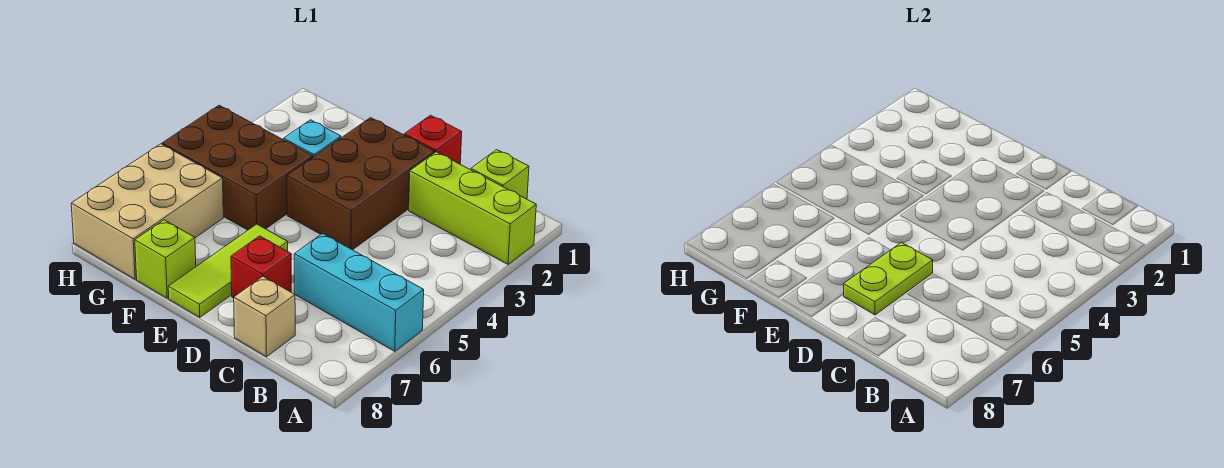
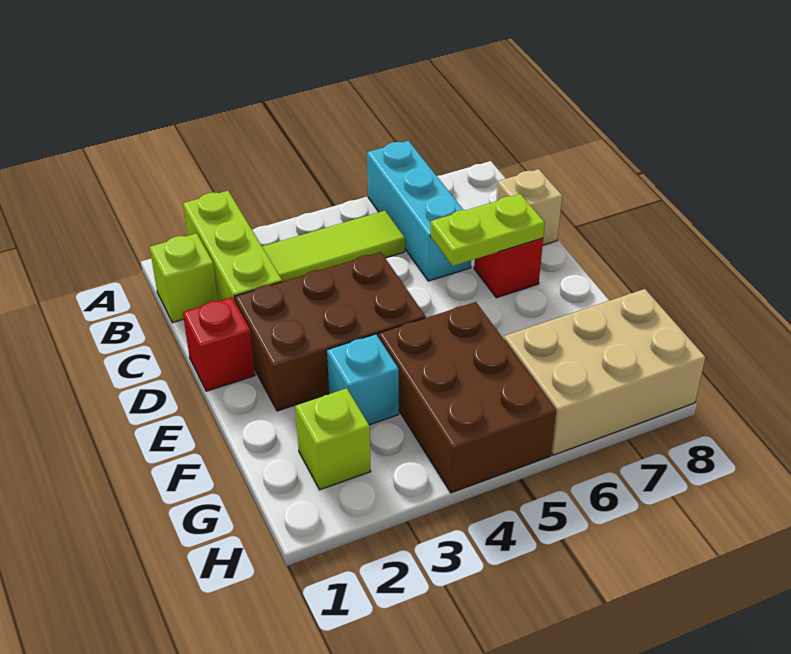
lime 1x3 tile [168,224,288,317] -> lime 1x3 tile moved to [262,211,405,282]
lime 1x1 brick [135,220,196,298] -> lime 1x1 brick moved to [295,388,371,490]

